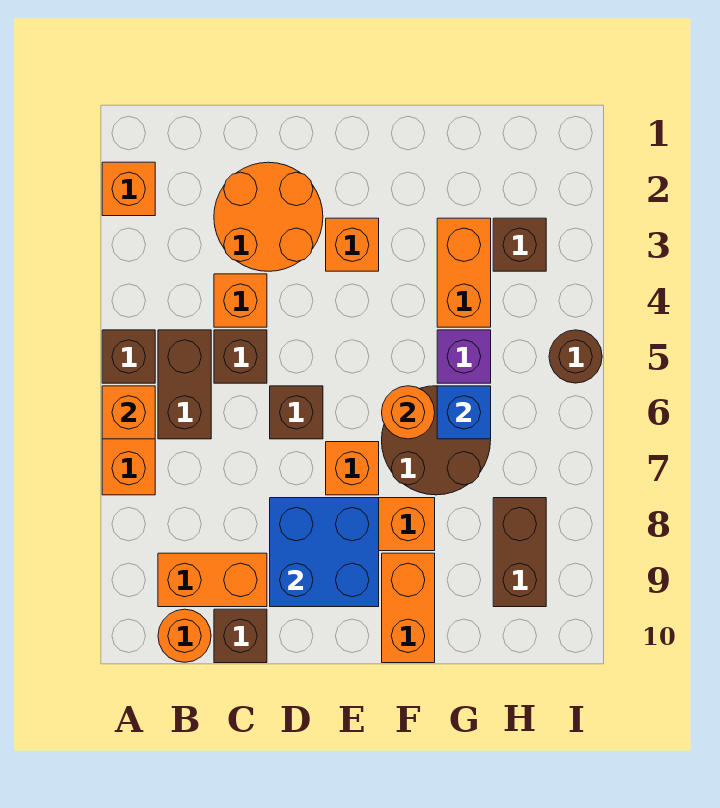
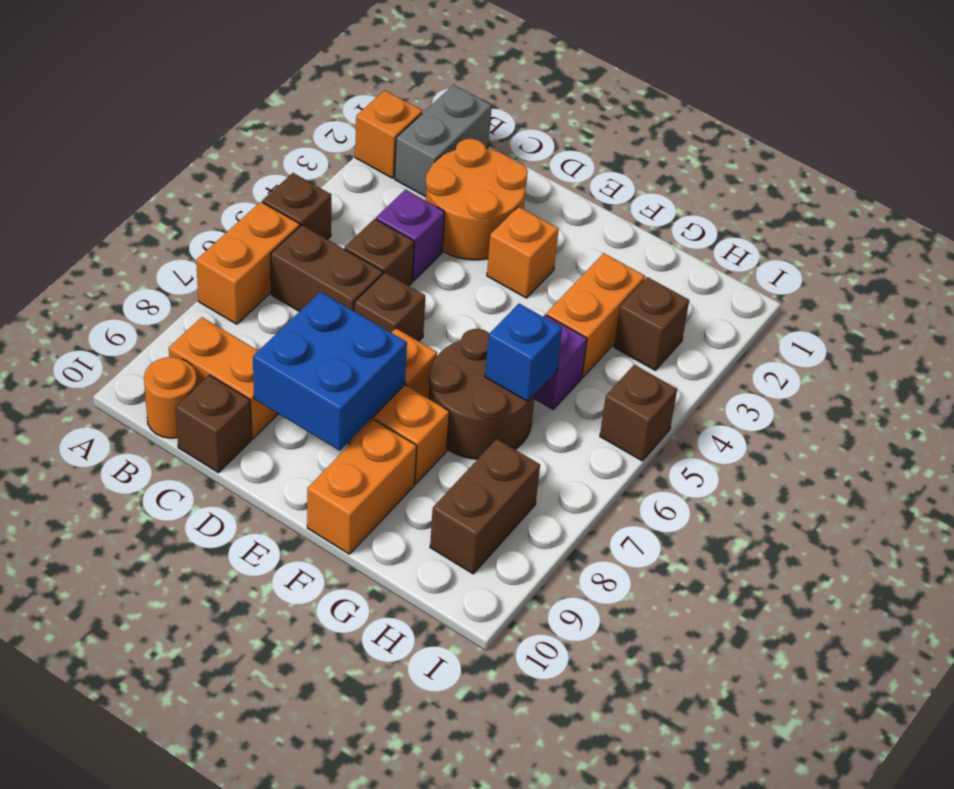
orange 1x1 brick [102,386,155,439] -> none
none -> grey 1x2 brick [395,85,492,197]
brown 1x2 brick [158,330,211,439] -> brown 1x2 brick turned to [271,225,383,312]
orange 1x1 brick [214,274,267,327] -> purple 1x1 brick [376,190,445,281]
orange 1x1 round brick [382,386,435,439] -> none
brown 1x1 round brick [549,330,602,383] -> brown 1x1 brick [600,365,677,461]

